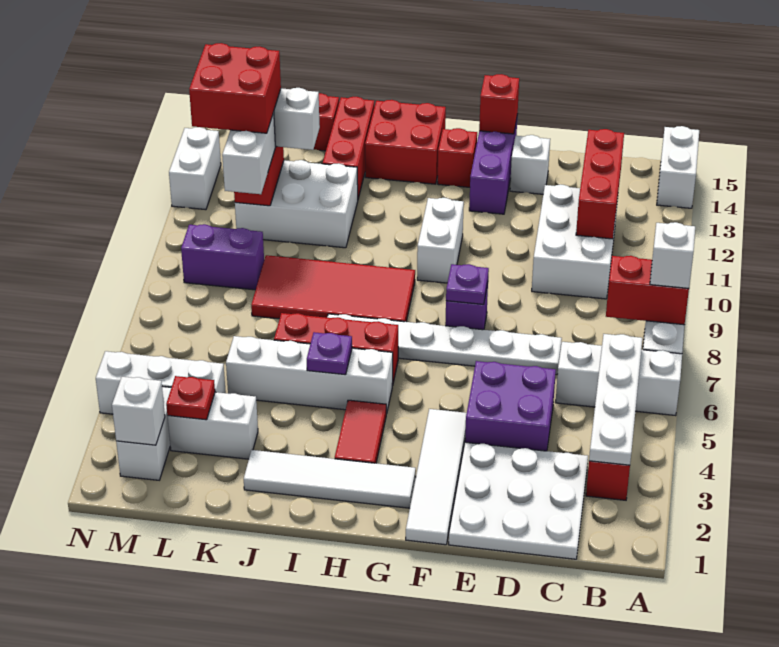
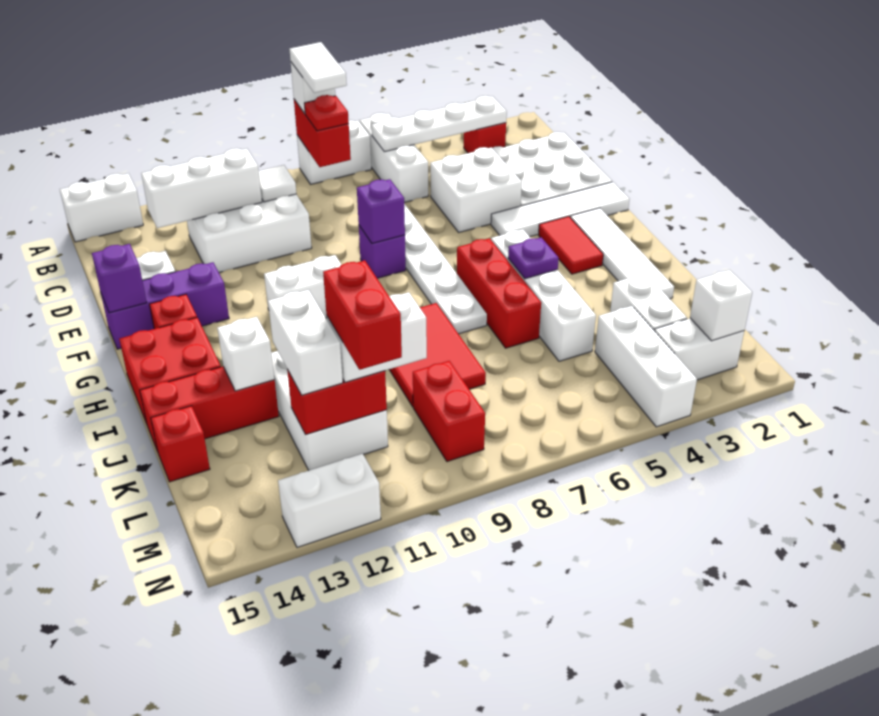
none -> white 1x2 tile [289,42,347,93]
none -> white 1x1 tile [259,165,296,202]
red 1x3 brick [576,129,624,239] -> white 1x3 brick [141,148,262,228]
purple 2x2 brick [465,361,556,451] -> white 2x2 brick [430,147,522,232]
purple 1x1 plate [446,264,489,304] -> purple 1x1 brick [357,179,405,244]
red 1x1 brick [479,74,519,134] -> purple 1x1 brick [92,244,147,313]
red 1x2 tile [335,400,386,463] -> red 1x2 tile turned to [538,216,603,274]
red 2x4 tile [251,255,415,322] -> red 2x3 tile [389,303,486,407]
none -> white 1x1 brick [217,317,275,391]
red 1x1 plate [166,376,215,420] -> red 1x1 plate moved to [304,95,349,131]
purple 1x2 brick [181,224,264,290] -> red 1x2 brick [413,361,485,462]
red 2x2 brick [189,43,281,133] -> red 1x2 brick [323,260,402,370]

